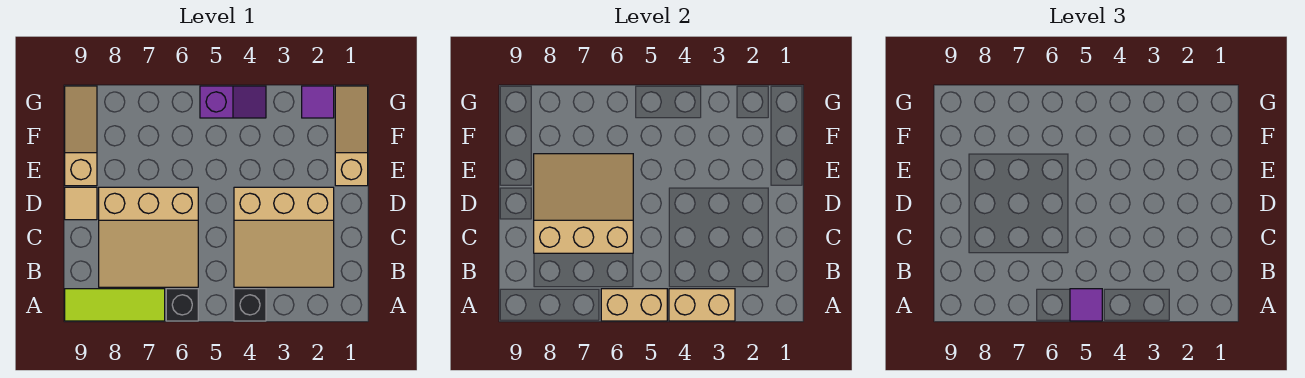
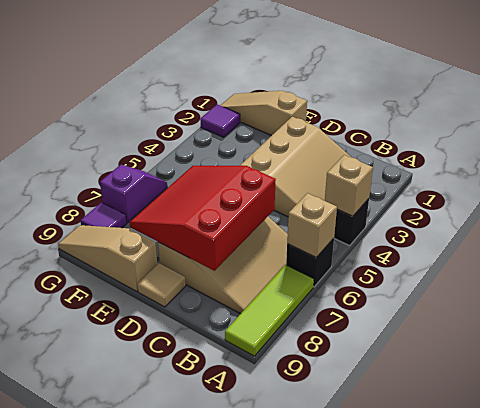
tan 1x2 brick [669,289,735,321] -> tan 1x1 brick [325,155,373,216]
tan 1x2 brick [601,289,667,321] -> tan 1x1 brick [287,193,337,257]
purple 1x1 tile [1070,289,1102,321] -> purple 1x1 tile moved to [80,203,127,228]
tan 3x3 slope [534,154,633,253] -> red 3x3 slope [130,166,276,271]
purple 1x2 slope [200,86,266,118] -> purple 1x2 slope moved to [100,165,167,223]

